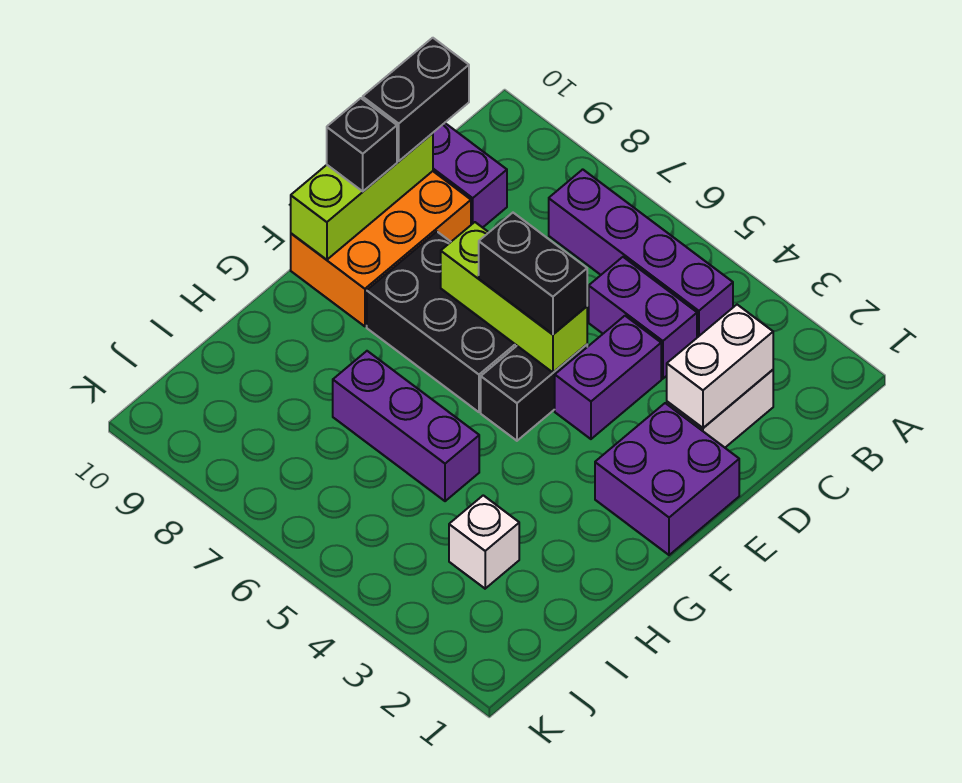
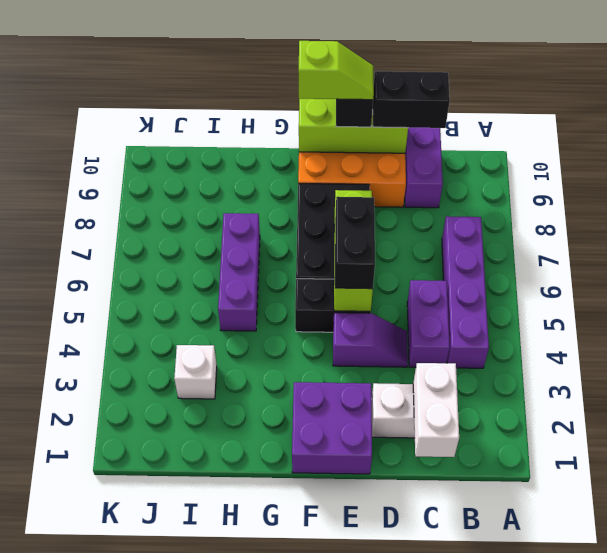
white 1x2 brick [667,305,773,428] -> white 1x2 brick turned to [413,363,459,457]
purple 1x2 brick [555,316,661,439] -> purple 1x2 slope [333,313,408,367]
none -> lime 1x2 slope [298,41,374,100]

